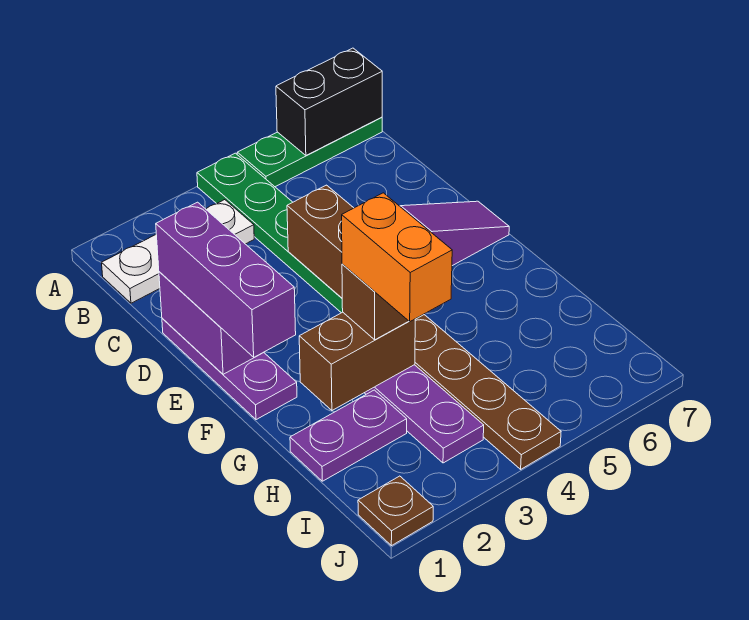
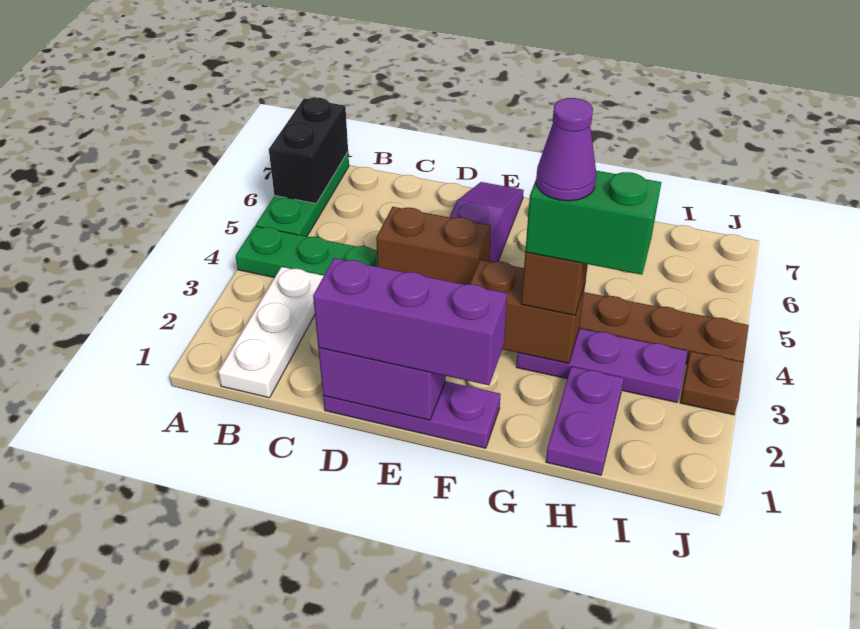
brown 1x2 brick [299,312,415,410] -> brown 1x2 brick turned to [470,260,586,363]
orange 1x2 brick [342,193,452,322] -> green 1x2 brick [525,171,661,275]
none -> purple 1x1 cone [536,98,596,201]
brown 1x1 plate [358,476,433,546] -> brown 1x1 plate moved to [680,351,744,415]

